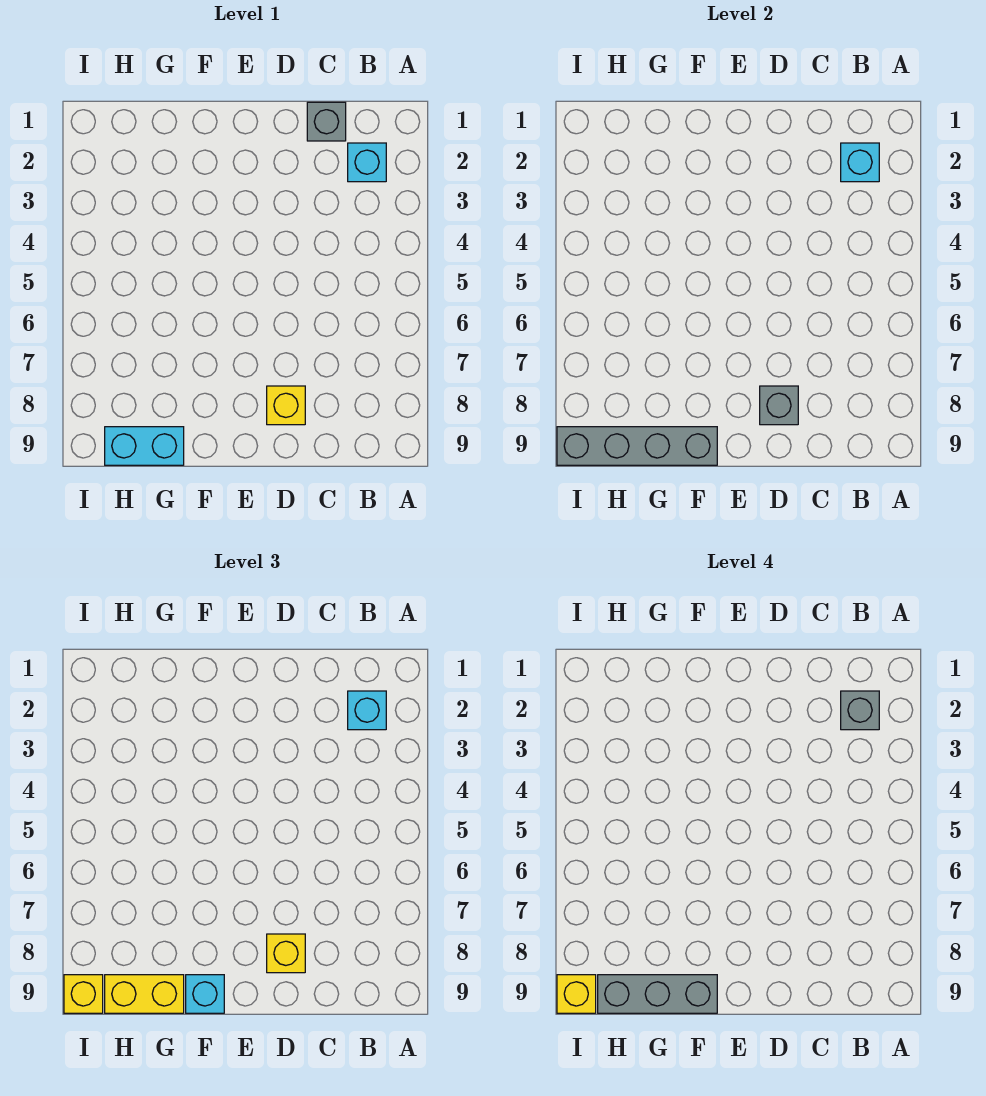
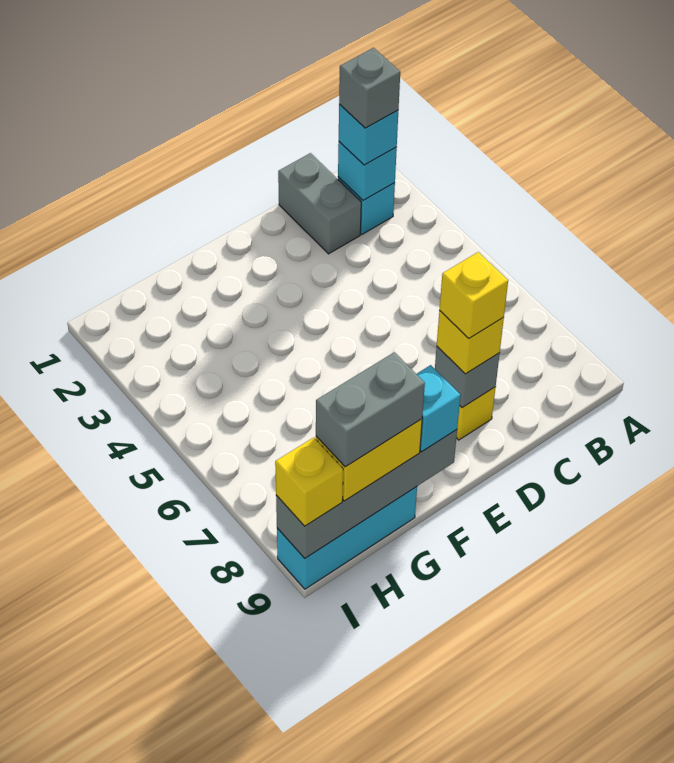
grey 1x1 brick [307,102,346,141] -> grey 1x2 brick [278,153,361,254]
grey 1x3 brick [598,975,717,1013] -> grey 1x2 brick [316,352,425,467]
cyan 1x2 brick [105,427,184,465] -> cyan 1x3 brick [277,487,417,589]
yellow 1x1 brick [557,975,596,1013] -> yellow 1x1 brick moved to [439,252,508,338]

